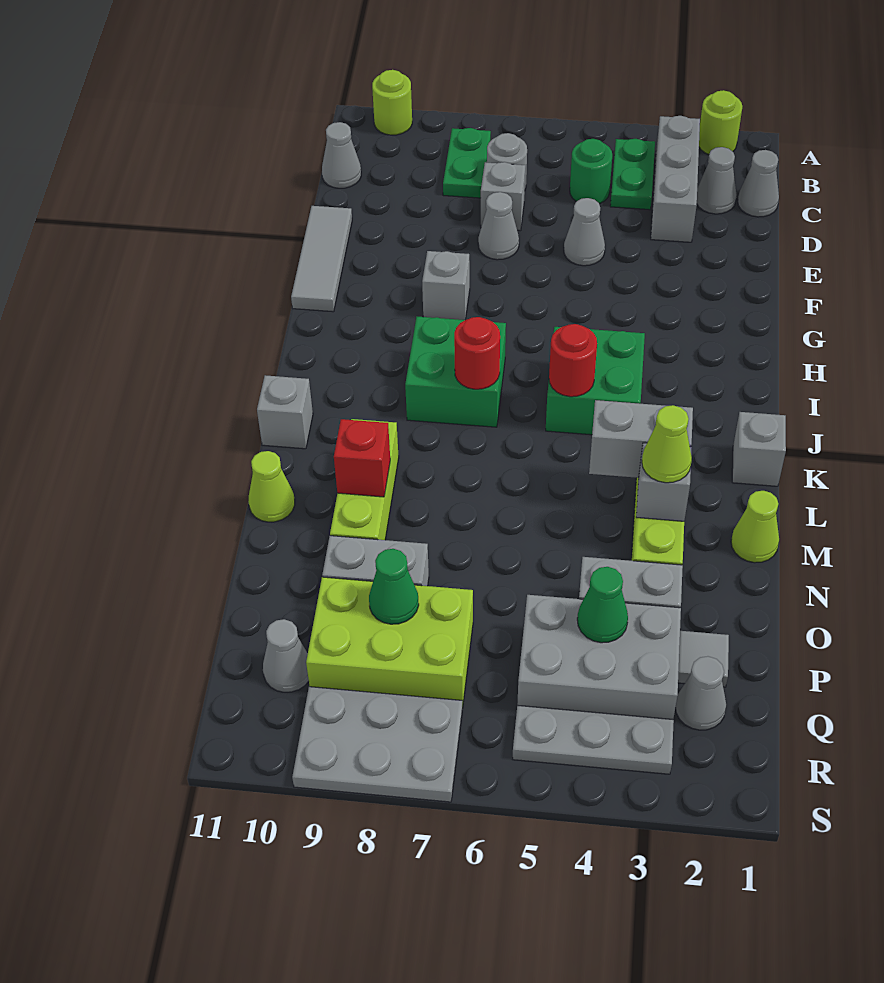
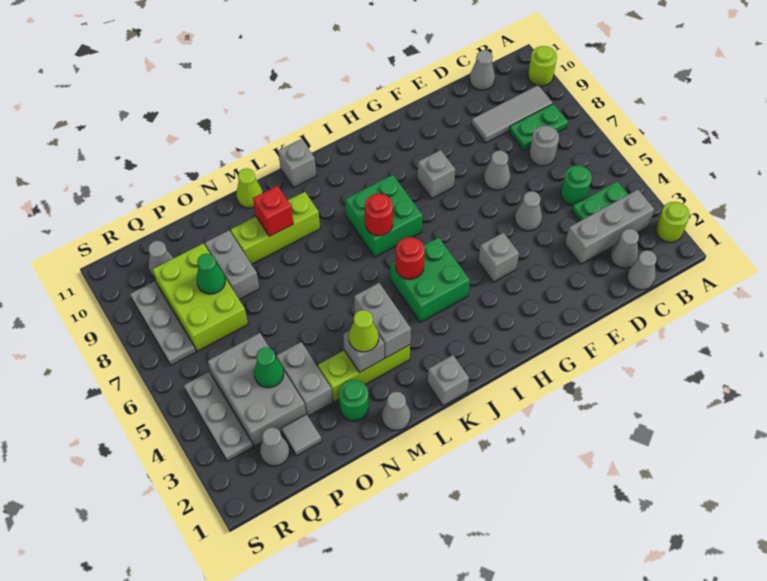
grey 1x1 brick [481,162,525,231] -> grey 1x1 brick moved to [478,233,519,282]
grey 1x3 tile [291,206,352,312] -> grey 1x3 tile moved to [472,85,553,143]
lime 1x1 cone [731,491,779,563] -> grey 1x1 cone [382,392,411,430]
none -> green 1x1 round brick [339,380,369,421]
grey 2x3 plate [292,687,462,802] -> grey 1x3 plate [130,281,196,365]

